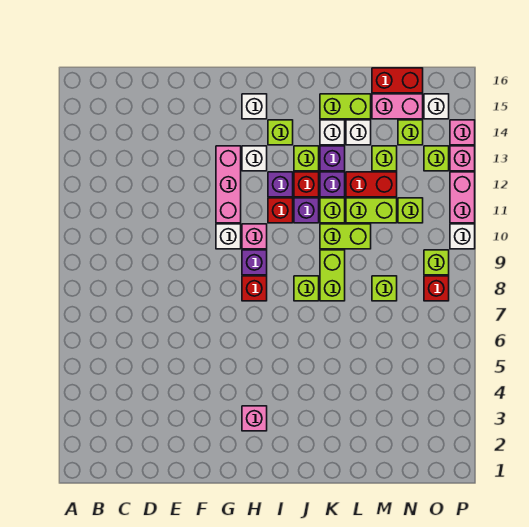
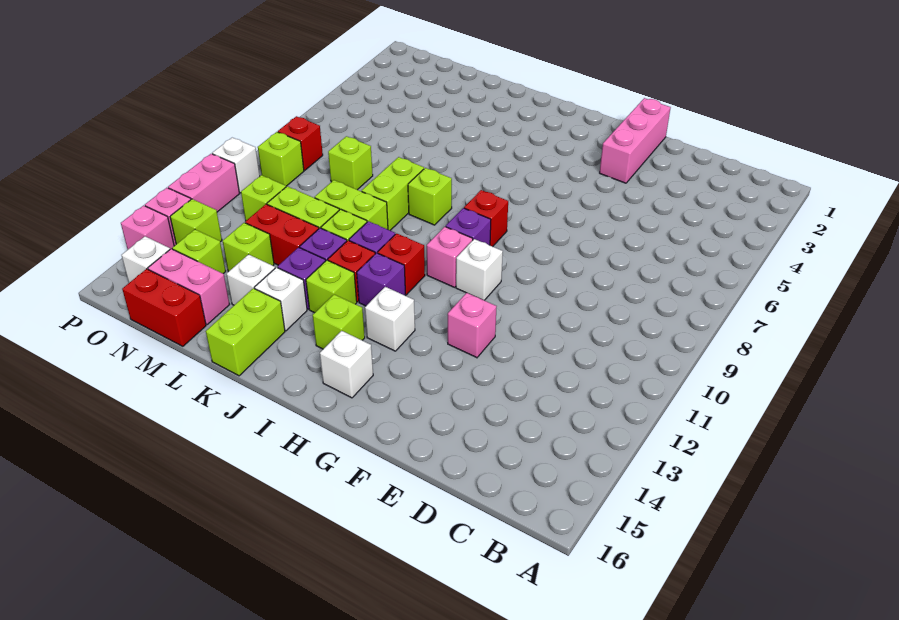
pink 1x3 brick [216,146,241,223] -> pink 1x3 brick moved to [600,98,671,183]
pink 1x1 brick [242,406,267,431] -> pink 1x1 brick moved to [448,293,497,358]
lime 1x2 brick [320,94,371,119] -> lime 1x2 brick turned to [206,288,285,376]

